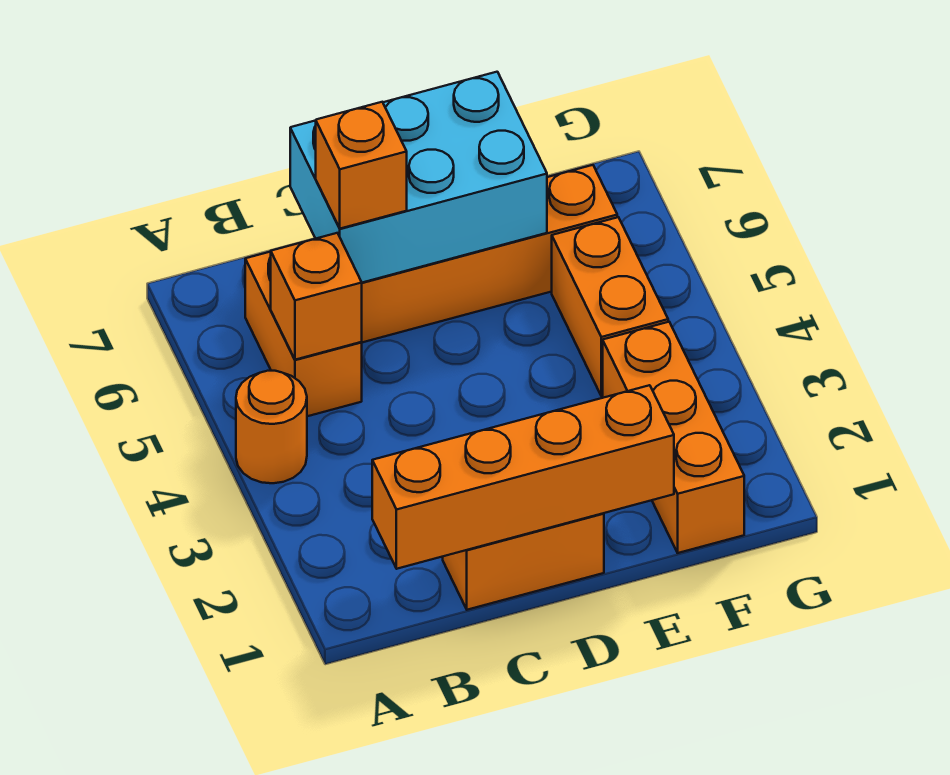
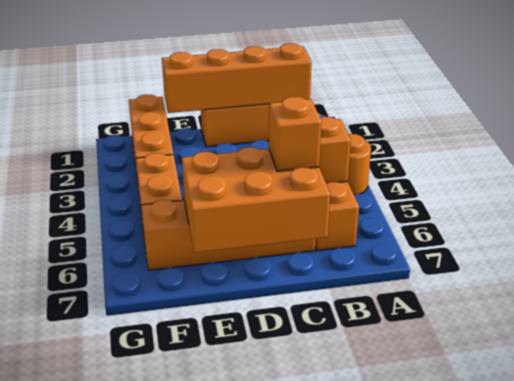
cyan 2x3 brick [290,72,547,283] -> orange 2x3 brick [182,147,330,253]

